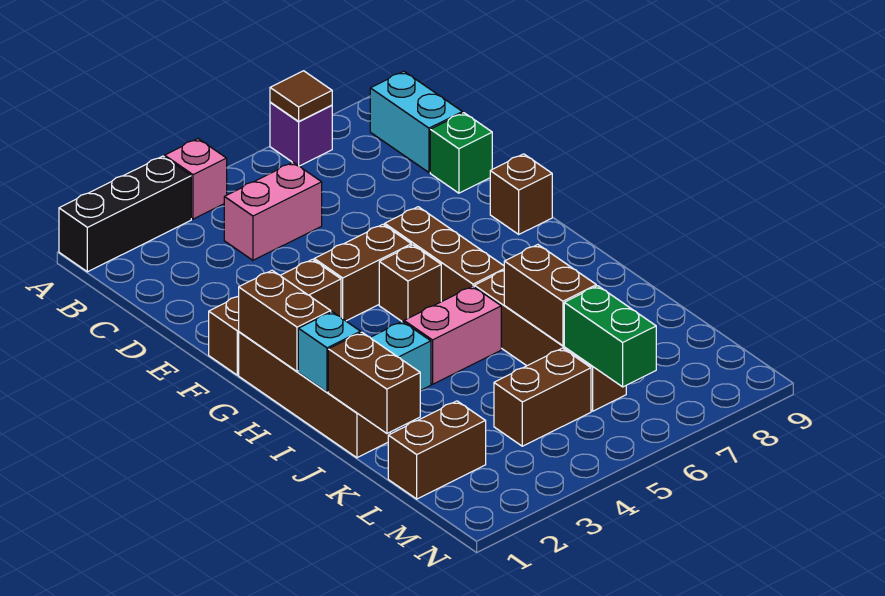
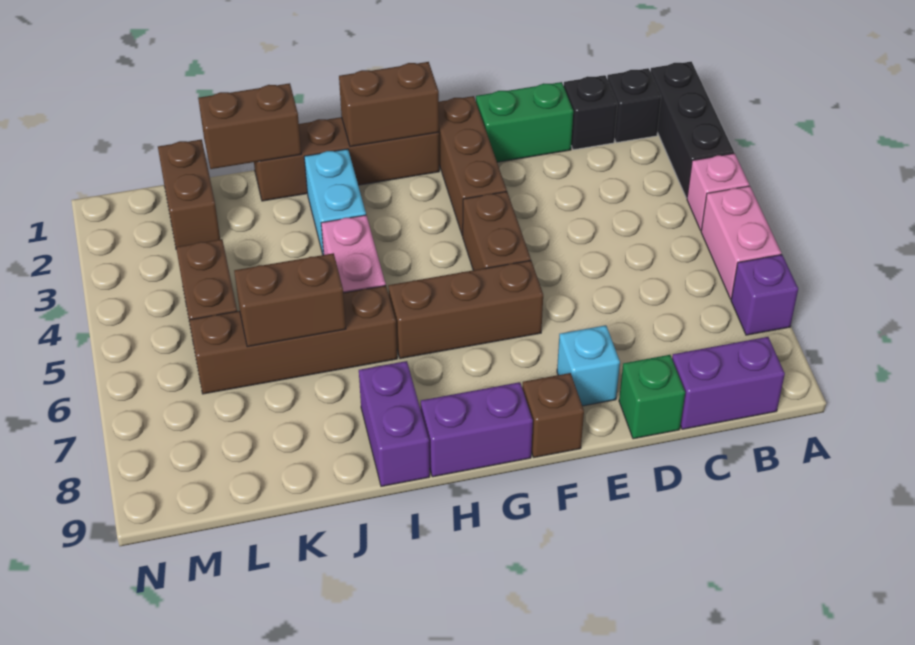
brown 1x1 tile [270,71,332,122] -> none
none -> black 1x1 brick [607,68,661,143]
cyan 1x2 brick [370,71,462,172] -> purple 1x2 brick [672,337,785,429]
none -> black 1x1 brick [564,75,617,150]
pink 1x2 brick [224,162,322,260] -> pink 1x2 brick moved to [701,186,781,299]
brown 1x1 brick [379,245,441,322] -> none
none -> purple 1x2 brick [421,382,533,477]
cyan 1x1 brick [298,312,361,392] -> cyan 1x1 brick moved to [557,325,620,406]
none -> purple 1x2 brick [359,361,430,486]
green 1x2 brick [564,286,656,387] -> green 1x2 brick moved to [476,82,573,162]

